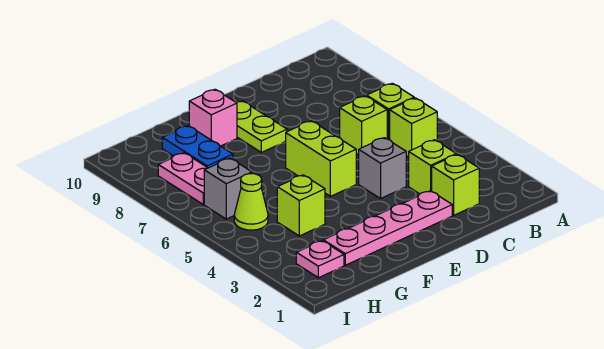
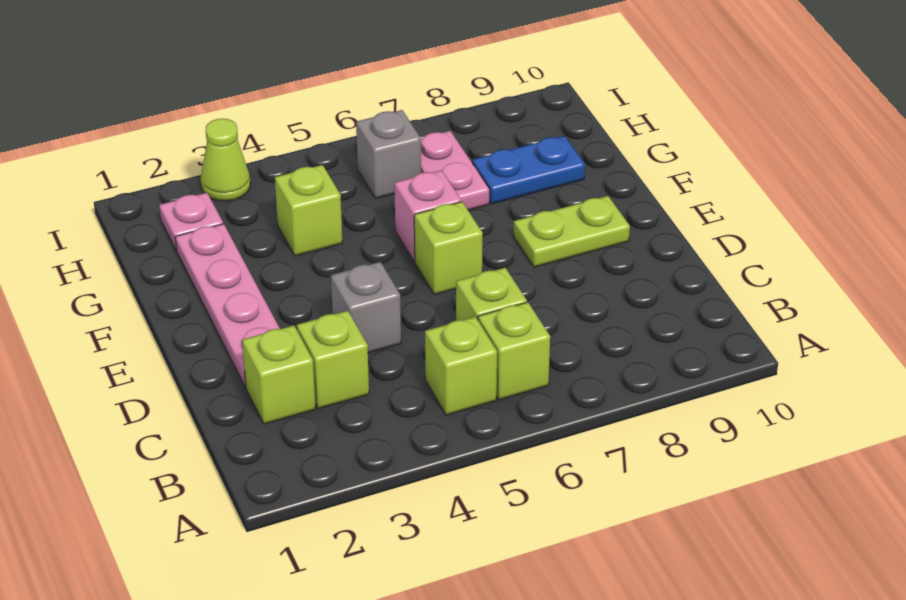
lime 1x2 brick [286,121,356,196] -> lime 1x1 brick [414,202,483,295]
pink 1x1 brick [189,89,237,146] -> pink 1x1 brick moved to [394,170,461,262]
lime 1x1 cone [234,174,268,230] -> lime 1x1 cone moved to [200,119,251,201]
pink 1x2 plate [158,153,207,204] -> pink 1x2 plate turned to [421,131,490,210]

